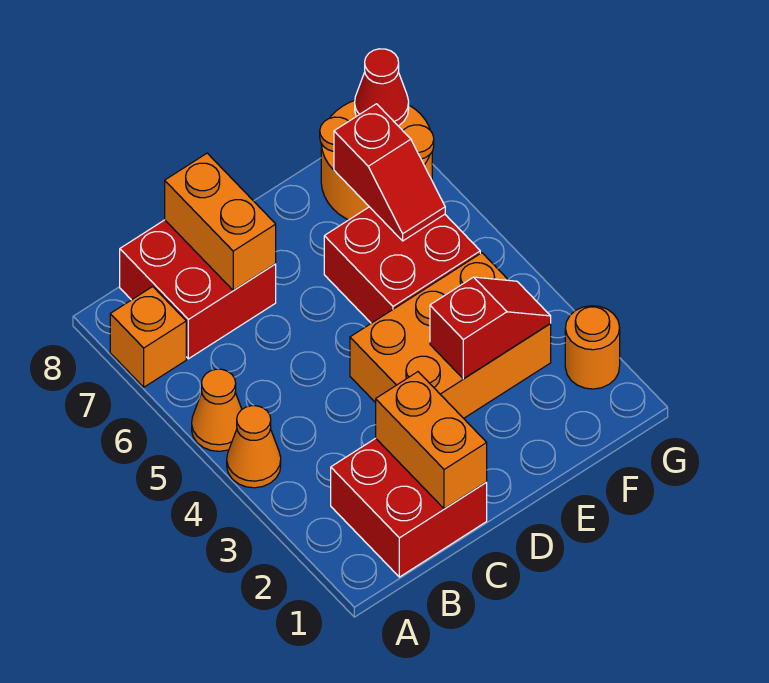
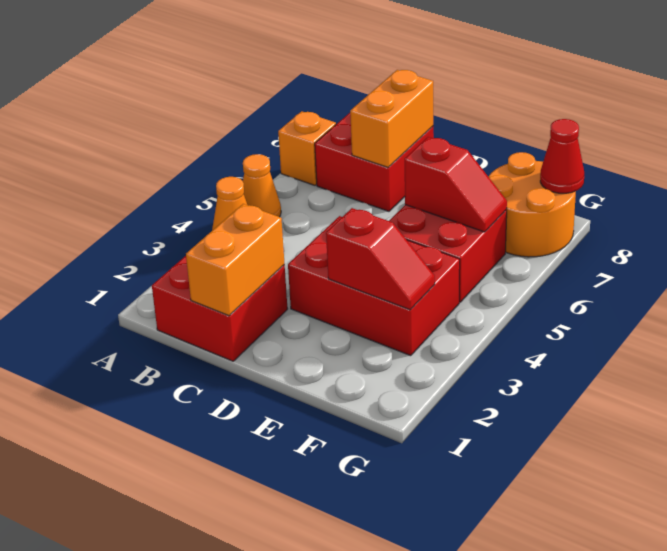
orange 2x3 brick [350,253,551,418] -> red 2x3 brick [288,216,460,356]
red 1x2 slope [334,104,445,241] -> red 1x2 slope turned to [405,137,507,232]
orange 1x1 round brick [565,306,620,389] -> none

